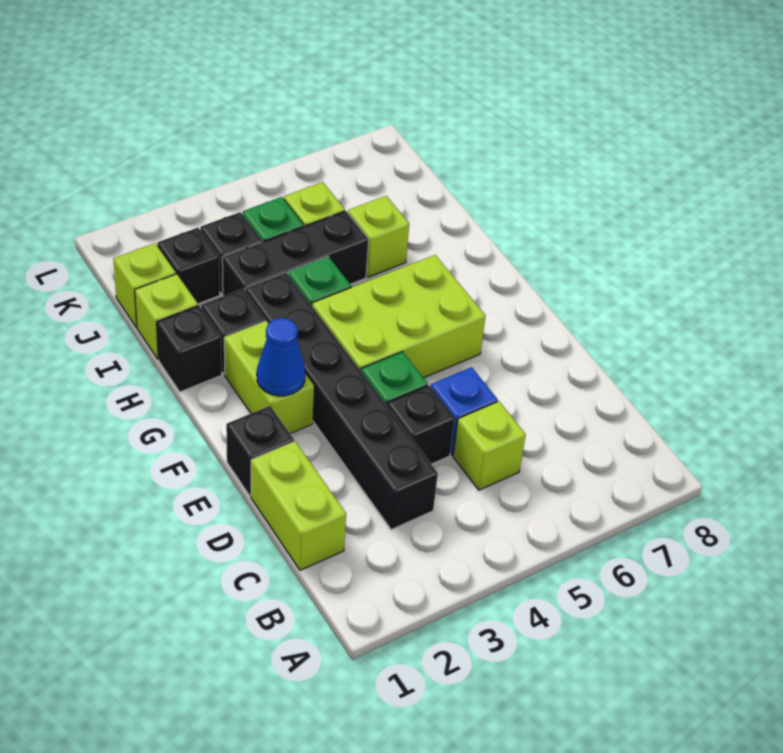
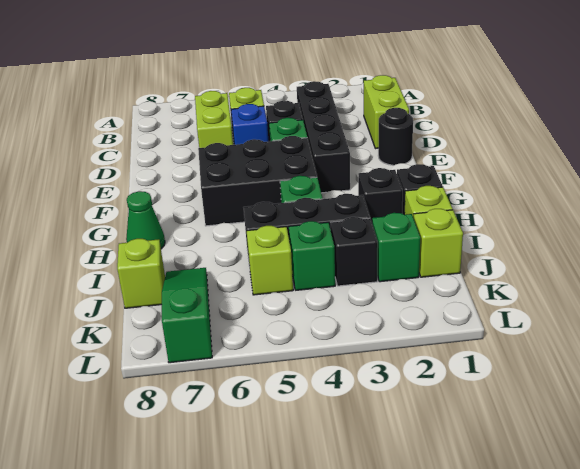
black 1x6 brick [245,273,438,529] -> black 1x4 brick [297,81,350,193]
black 1x1 brick [226,406,294,496] -> black 1x1 round brick [378,108,413,165]
lime 1x2 brick [224,321,314,433] -> lime 1x2 brick moved to [195,91,233,148]
blue 1x1 cone [257,318,305,396] -> none
lime 2x3 brick [312,255,485,378] -> black 2x3 brick [198,136,317,226]
none -> green 1x1 cone [126,191,165,249]
lime 1x1 brick [348,196,409,277] -> lime 1x1 brick moved to [117,239,165,308]
black 1x1 brick [157,228,220,304] -> green 1x1 brick [372,213,420,282]
none -> green 1x3 slope [162,268,212,363]

